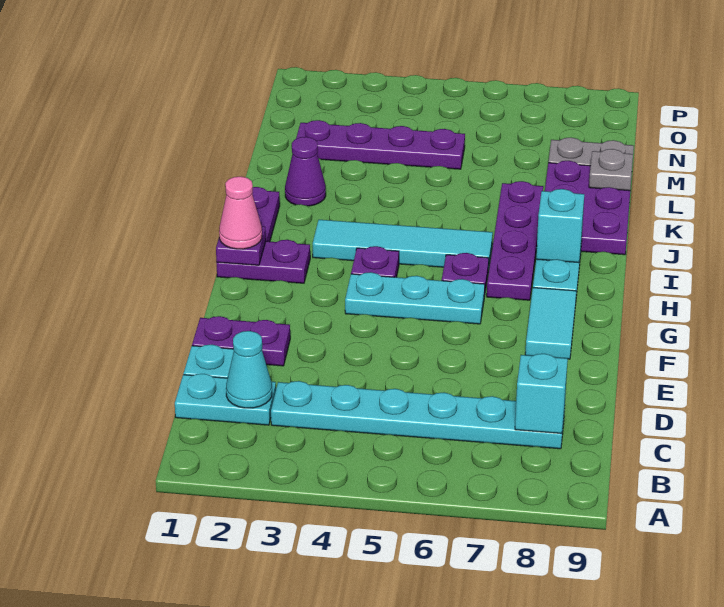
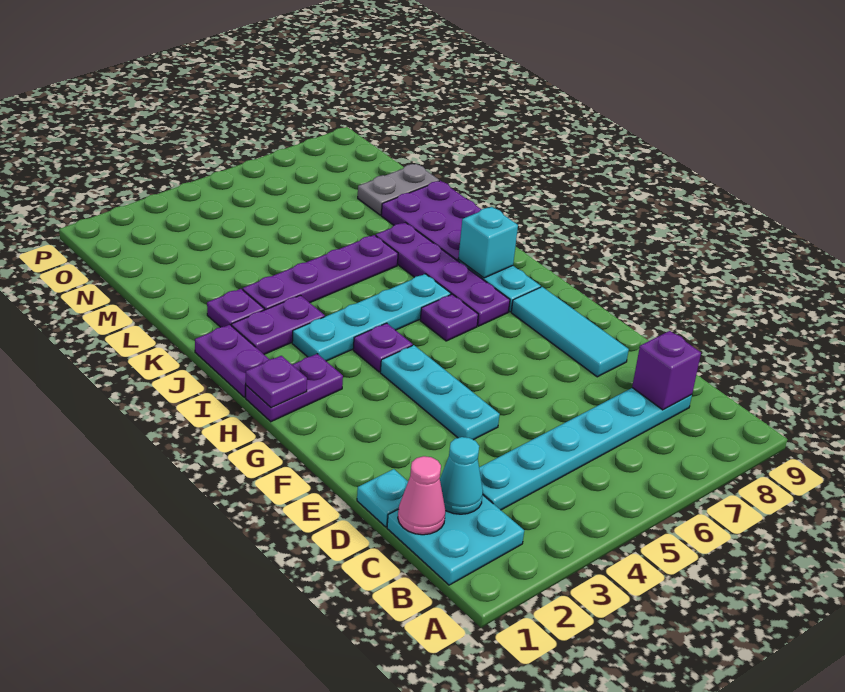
cyan 1x2 plate [175,374,276,425] -> cyan 2x2 plate [387,495,524,585]
cyan 1x1 brick [515,354,568,433] -> purple 1x1 brick [632,331,701,410]
purple 1x2 plate [192,316,290,366] -> purple 1x2 plate moved to [232,295,325,354]
cyan 1x2 tile [525,288,576,359] -> cyan 1x3 tile [511,287,629,377]
cyan 1x3 plate [345,272,485,324] -> cyan 1x3 plate turned to [380,345,500,440]
pink 1x1 cone [219,177,262,249] -> pink 1x1 cone moved to [398,456,446,535]
cyan 1x4 tile [313,220,493,269] -> cyan 1x4 plate [292,274,451,361]
purple 1x1 cone [285,137,326,206] -> purple 1x1 plate [207,289,264,327]
grey 1x1 plate [589,149,633,191] -> none
purple 1x4 plate [296,120,465,169] -> purple 1x4 plate moved to [243,235,398,310]

